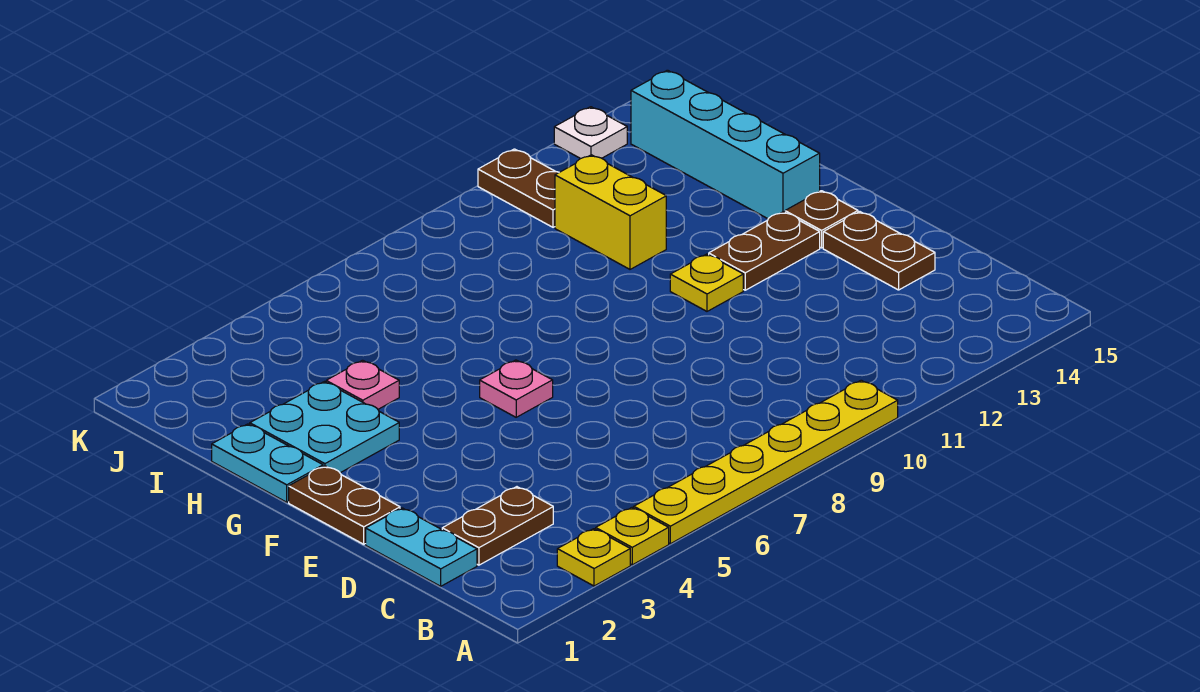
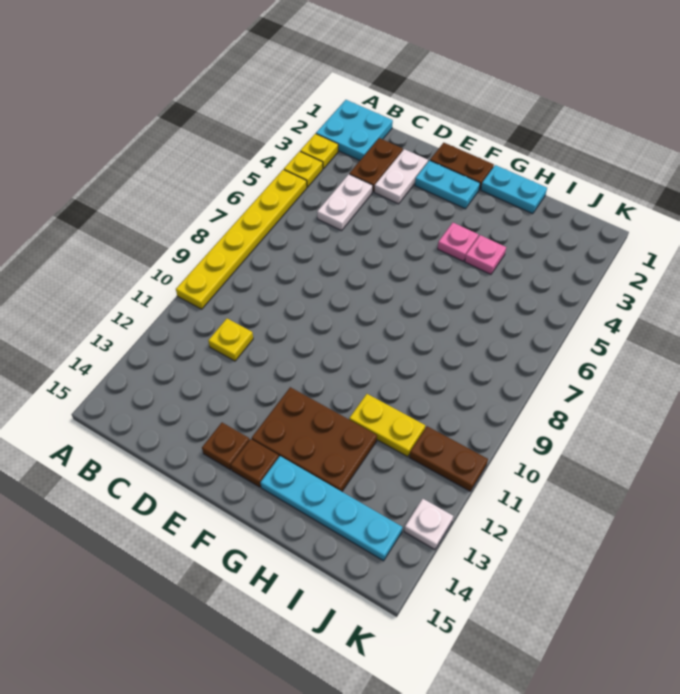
cyan 1x2 plate [366,508,477,586] -> cyan 1x2 plate moved to [415,161,480,209]
none -> white 1x2 plate [317,174,373,231]
none -> white 1x2 plate [374,149,428,204]
brown 1x2 plate [823,212,935,290] -> brown 1x1 plate [202,423,249,470]
pink 1x1 plate [480,360,553,417] -> pink 1x1 plate moved to [438,223,479,261]
yellow 1x1 plate [670,254,743,311] -> yellow 1x1 plate moved to [208,319,253,361]
brown 1x2 plate [709,212,820,290] -> brown 2x3 plate [252,387,377,492]
cyan 2x2 plate [250,382,399,473] -> cyan 2x2 plate moved to [316,100,393,160]
cyan 1x4 brick [631,70,820,219] -> cyan 1x4 plate [260,456,402,561]
yellow 1x2 brick [555,155,666,269] -> yellow 1x2 plate [349,394,425,457]

